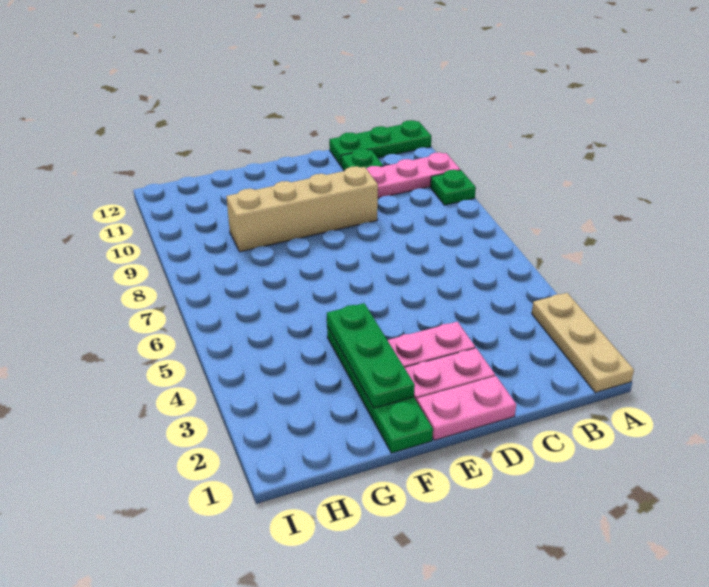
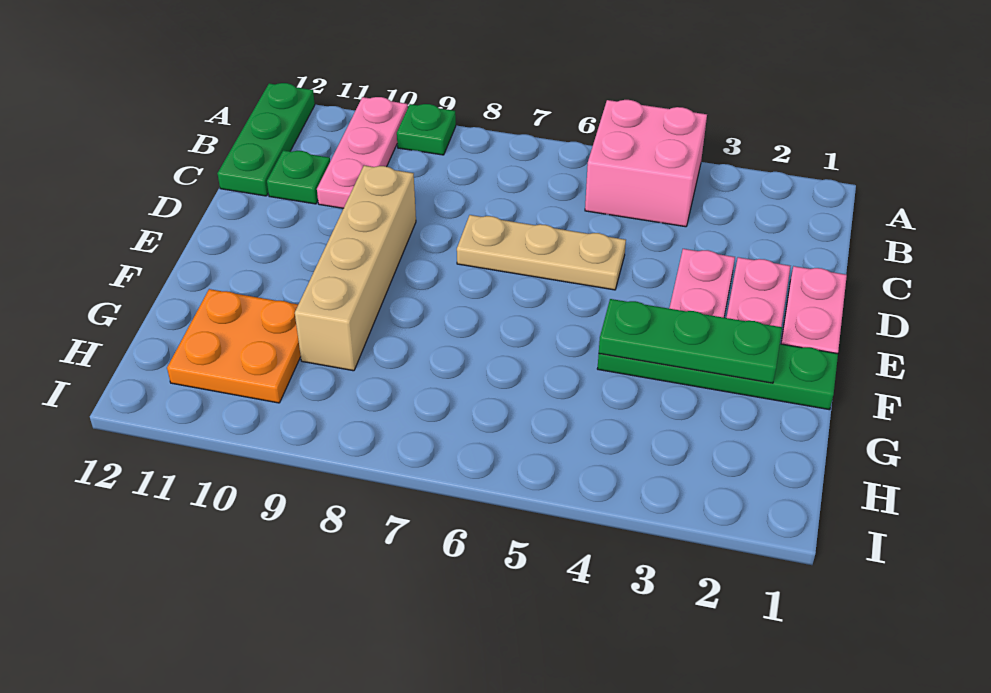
tan 1x3 plate [532,293,634,393] -> tan 1x3 plate moved to [457,215,626,290]
none -> pink 2x2 brick [585,100,707,227]
none -> orange 2x2 plate [167,289,301,403]

